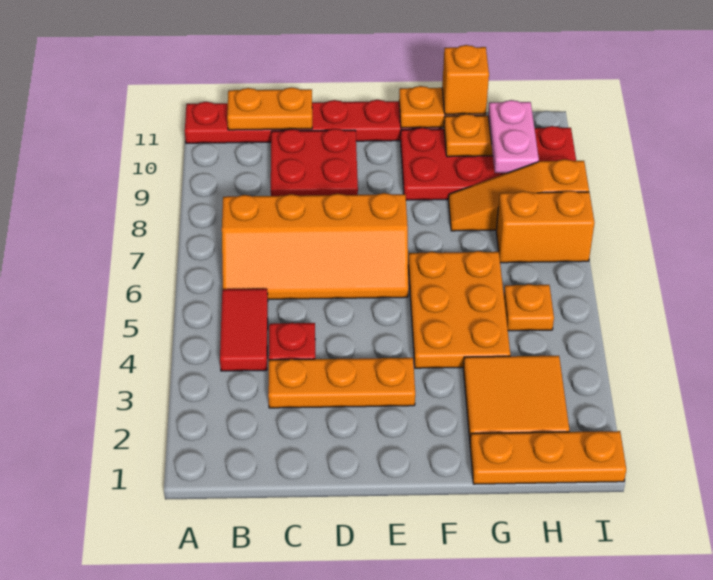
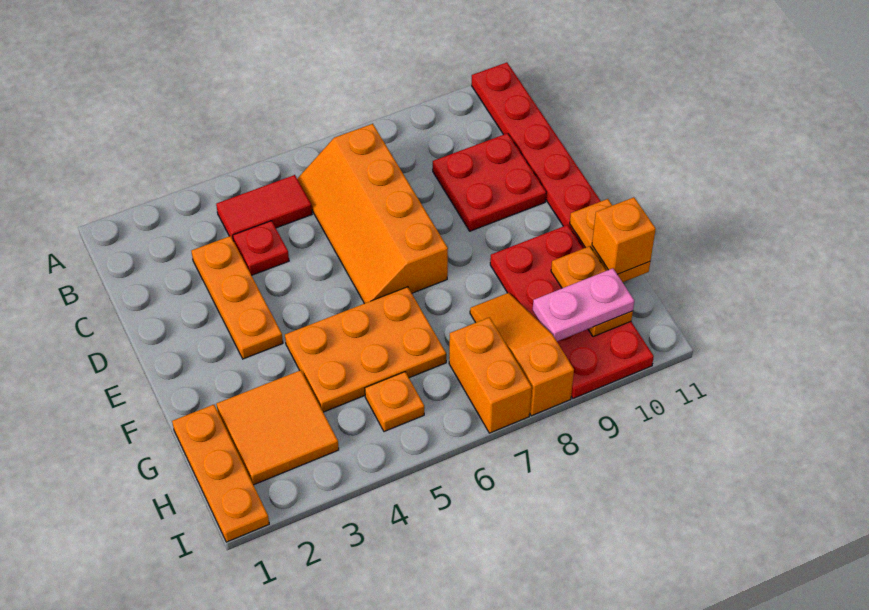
orange 1x2 plate [227,87,312,130] -> none

